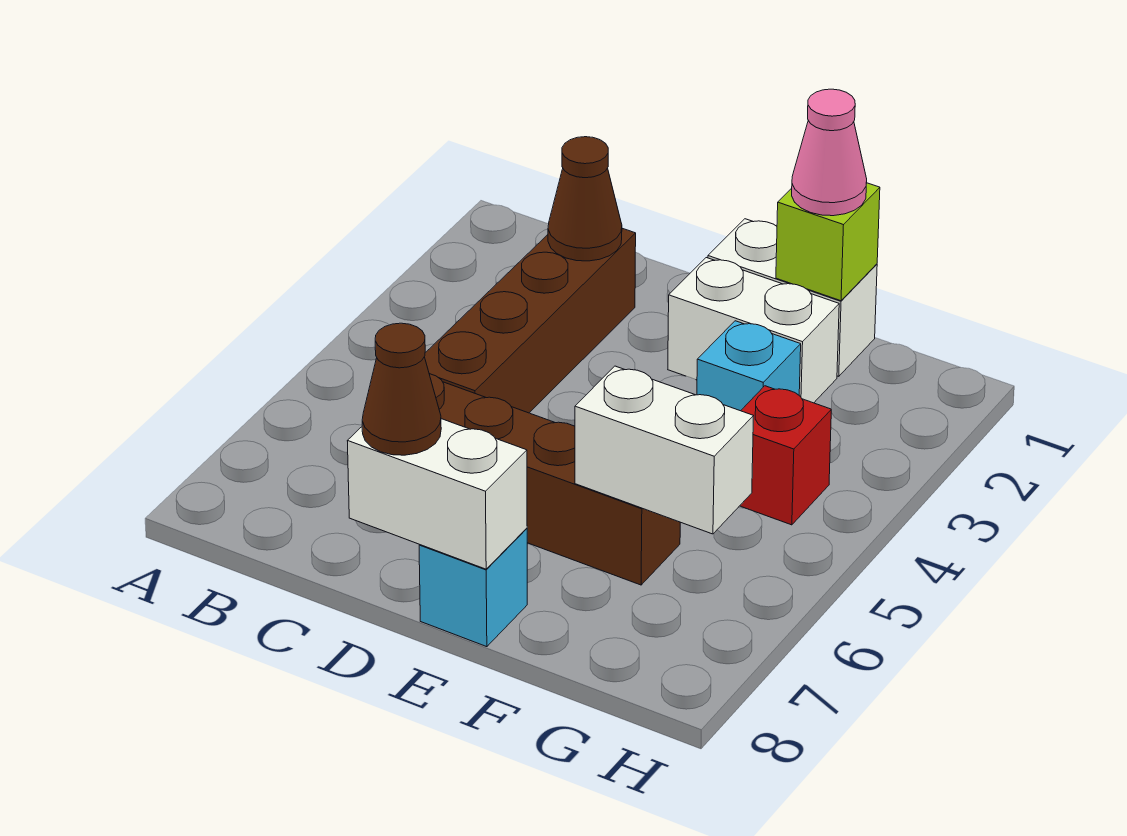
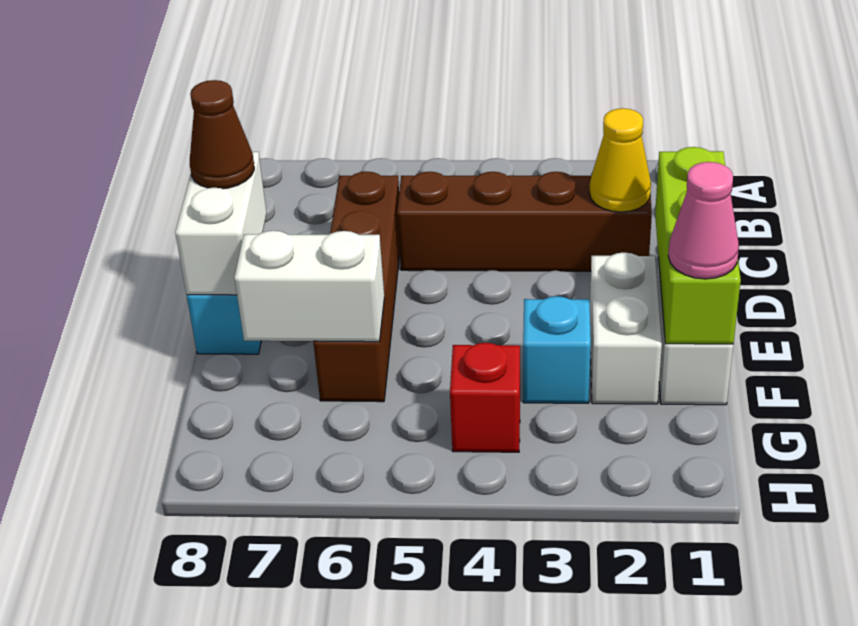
brown 1x1 cone [548,137,622,261] -> yellow 1x1 cone [589,108,651,212]
lime 1x1 brick [776,183,880,301] -> lime 1x3 brick [655,147,741,344]
white 1x2 brick [575,366,753,534] -> white 1x2 brick turned to [234,231,384,342]

